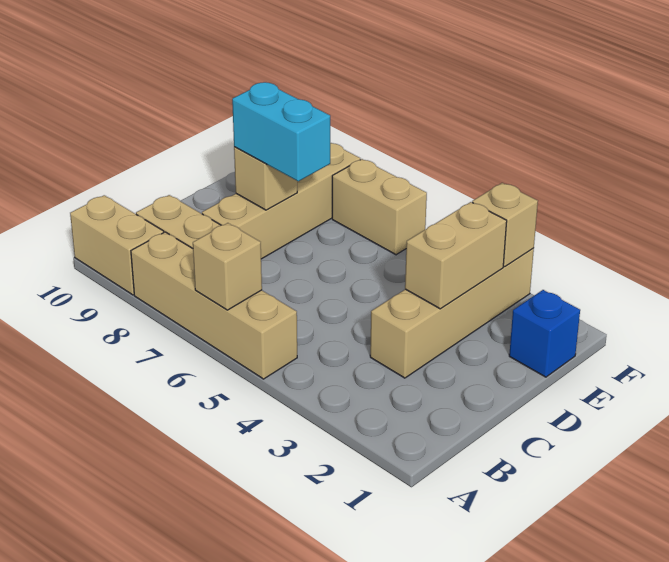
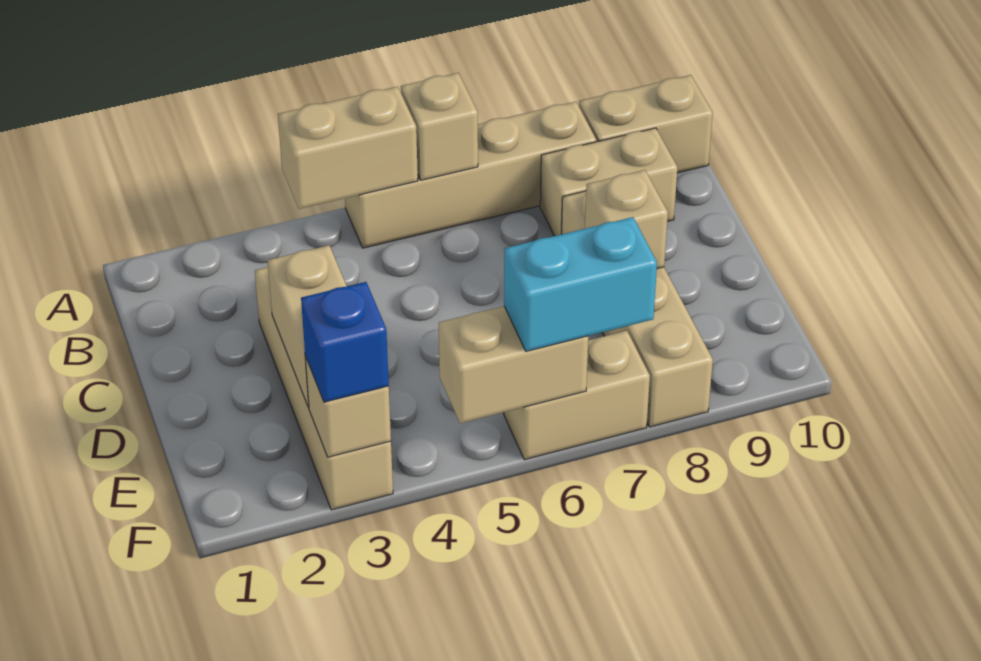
none -> tan 1x2 brick [278,87,418,209]
cyan 1x2 brick [232,82,330,181] -> cyan 1x2 brick moved to [504,217,657,351]
blue 1x1 brick [509,290,580,377] -> blue 1x1 brick moved to [301,282,389,402]
none -> tan 1x2 brick [439,306,588,423]

